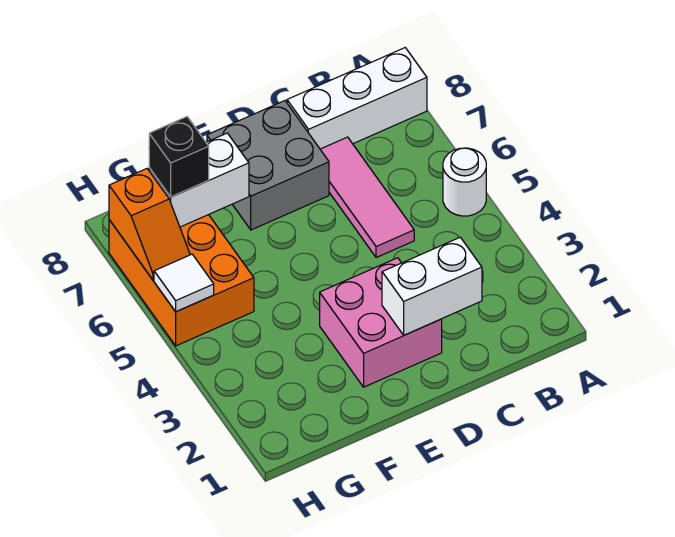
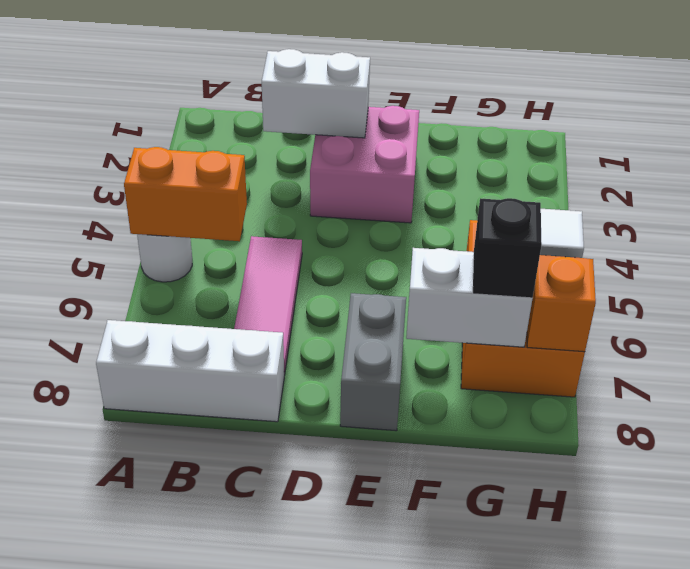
none -> orange 1x2 brick [124,147,247,241]
grey 2x2 brick [207,101,329,230] -> grey 1x2 brick [340,293,406,431]

